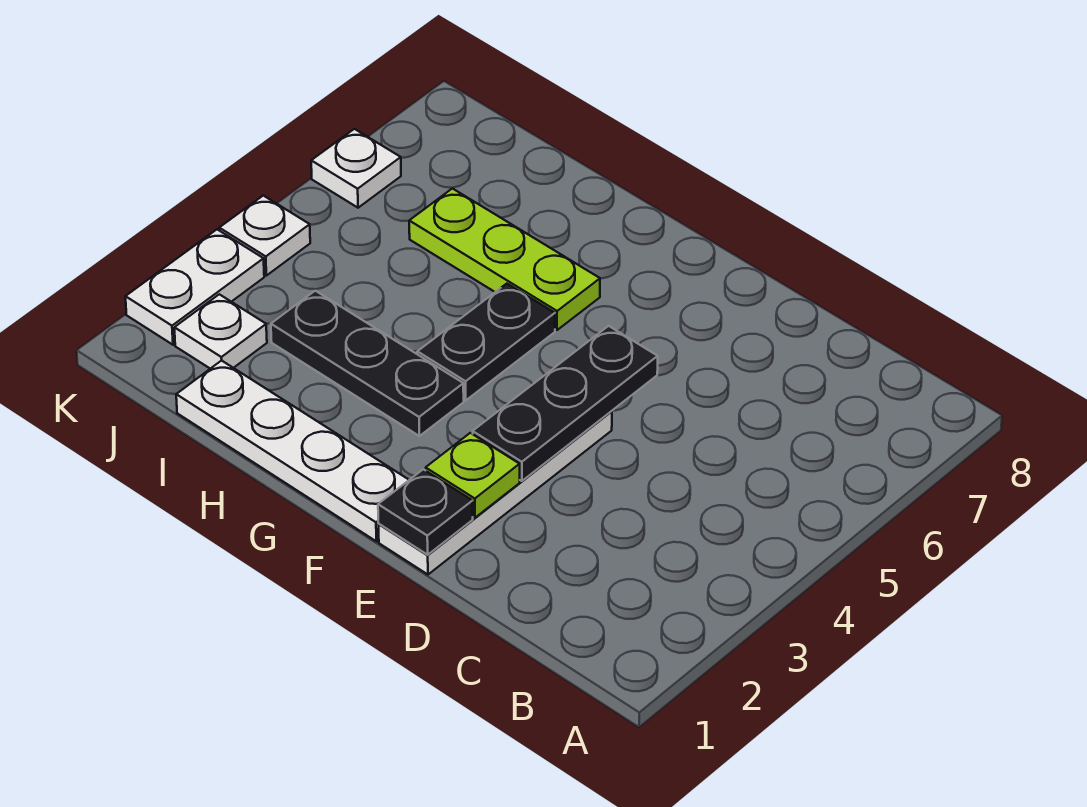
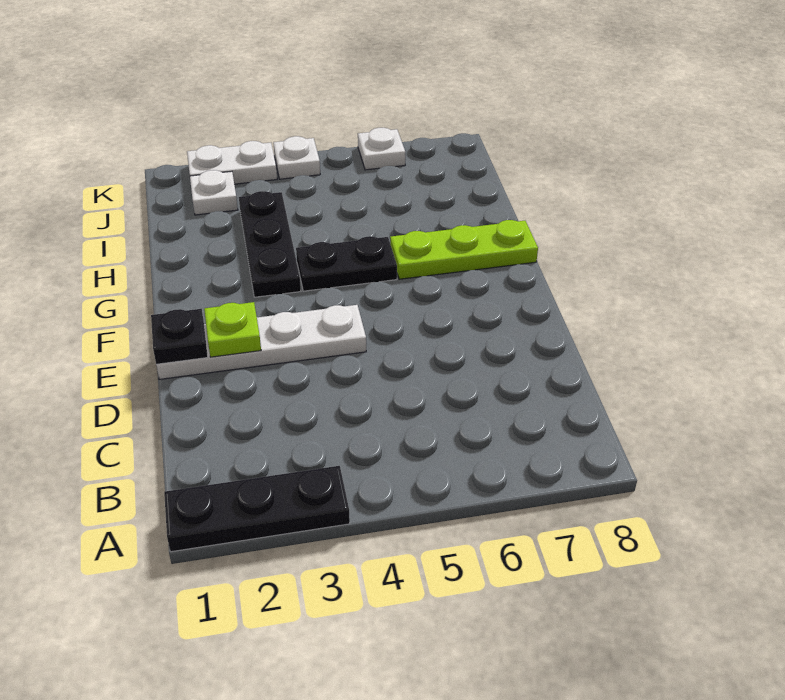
black 1x3 plate [473,326,658,481] -> black 1x3 plate moved to [164,466,350,552]
white 1x4 plate [176,360,409,541] -> none
lime 1x3 plate [409,188,600,330] -> lime 1x3 plate turned to [390,220,538,279]

